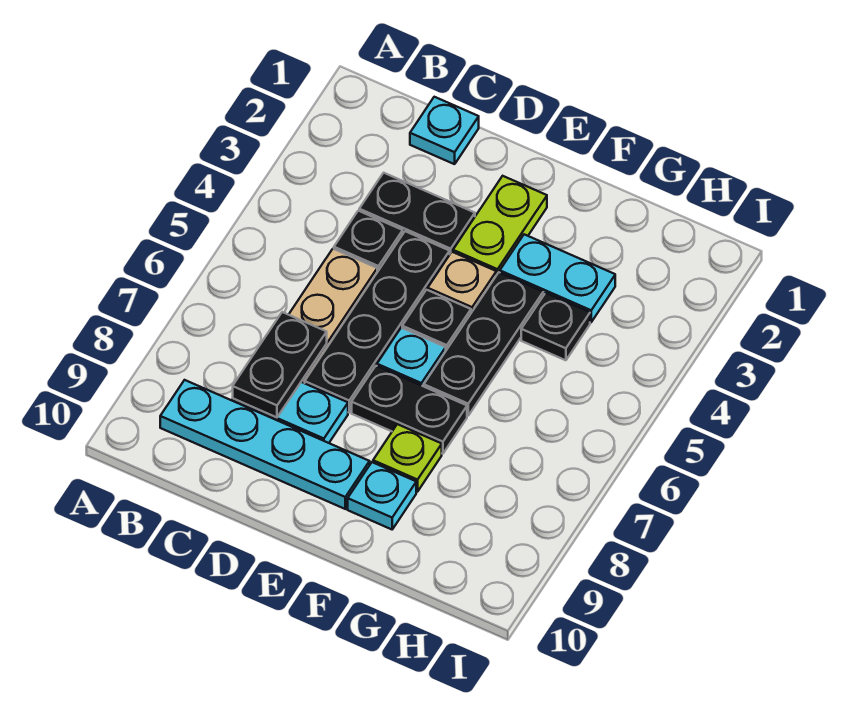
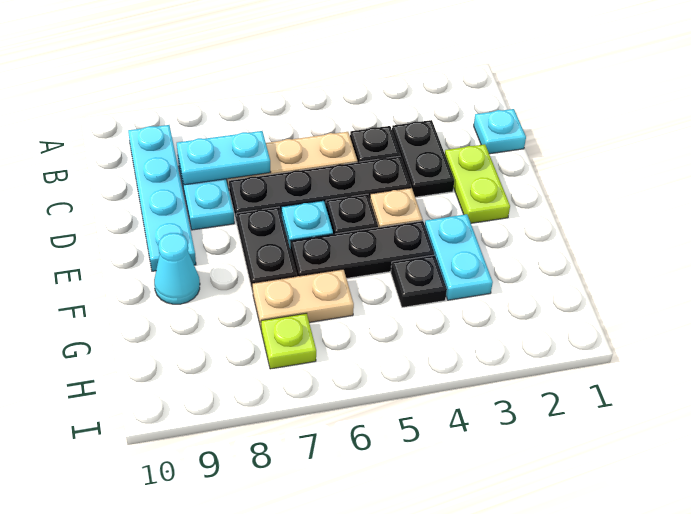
black 1x2 plate [233,312,327,418] -> cyan 1x2 plate [177,131,270,185]
lime 1x2 plate [453,176,547,275] -> lime 1x2 plate turned to [445,144,510,223]
lime 1x1 plate [373,424,442,492] -> lime 1x1 plate moved to [261,313,316,369]
cyan 1x1 plate [348,462,416,529] -> cyan 1x1 cone [154,233,200,304]
none -> tan 1x2 plate [253,269,354,328]

